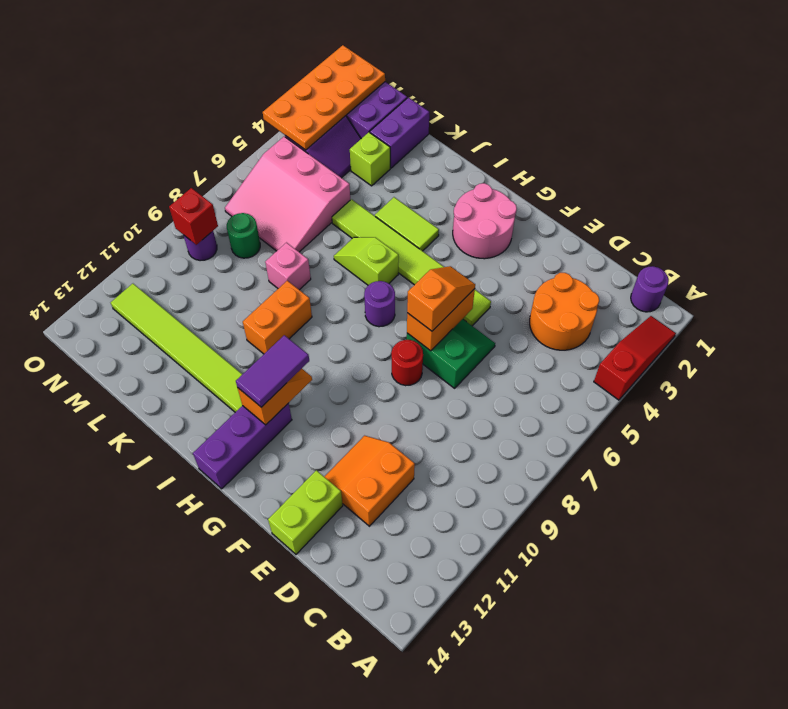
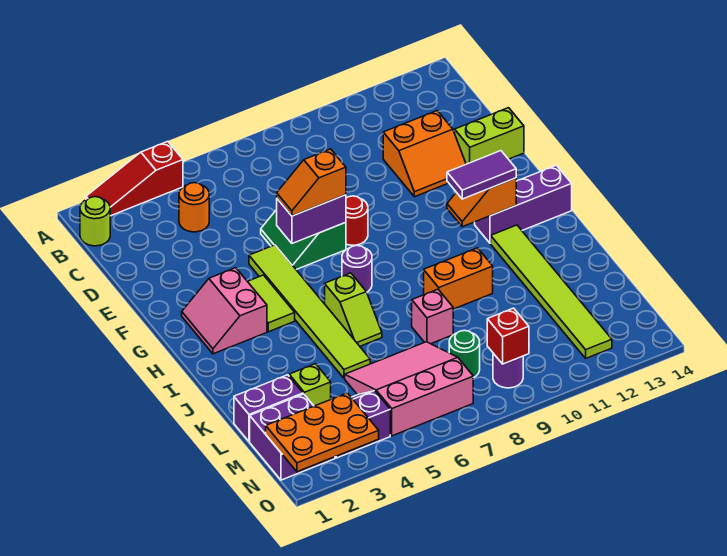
purple 1x1 round brick [631,266,669,312] -> lime 1x1 round brick [80,197,110,246]
orange 2x2 round brick [530,273,599,350] -> orange 1x1 round brick [179,183,209,232]
orange 1x2 brick [407,289,475,351] -> purple 1x2 brick [277,195,346,244]
pink 2x2 round brick [453,183,517,259] -> pink 2x2 slope [182,268,267,354]
lime 1x2 tile [375,197,439,251] -> lime 1x2 tile moved to [247,275,295,332]
pink 3x3 slope [225,137,350,252] -> pink 3x3 slope turned to [345,342,473,436]
orange 2x4 plate [263,45,385,150] -> orange 2x3 plate [266,393,379,472]

